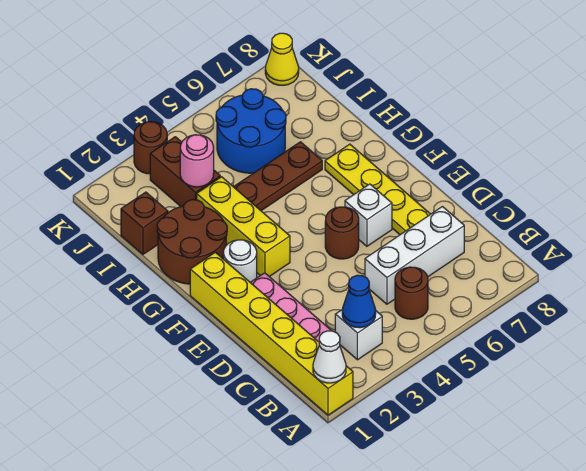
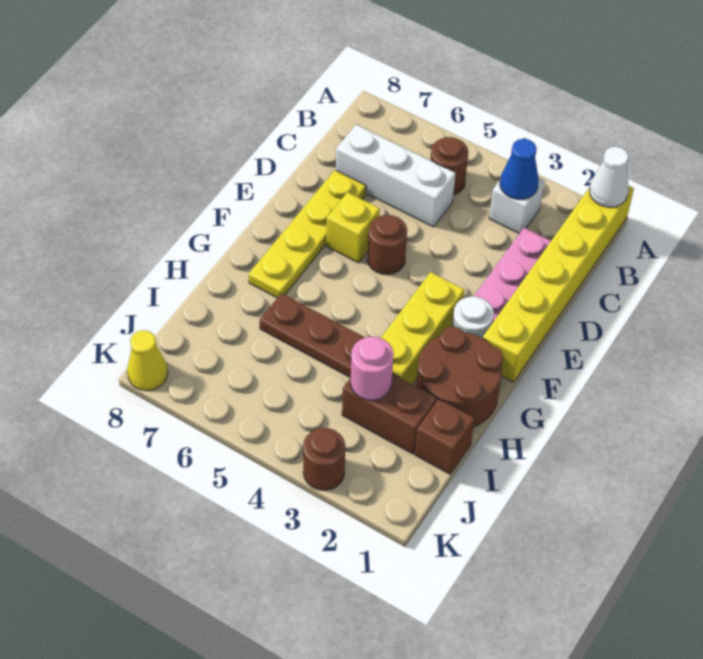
white 1x1 brick [345,184,392,246] -> yellow 1x1 brick [327,192,380,263]
brown 1x2 brick [150,137,220,207] -> brown 1x2 brick turned to [342,374,437,454]
blue 2x2 round brick [216,89,286,173] -> none

